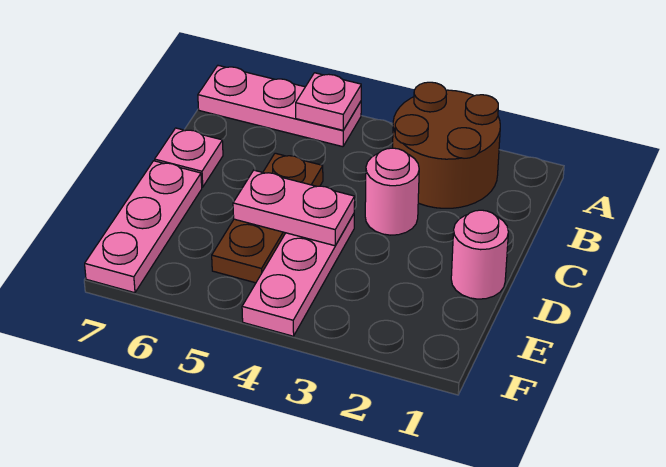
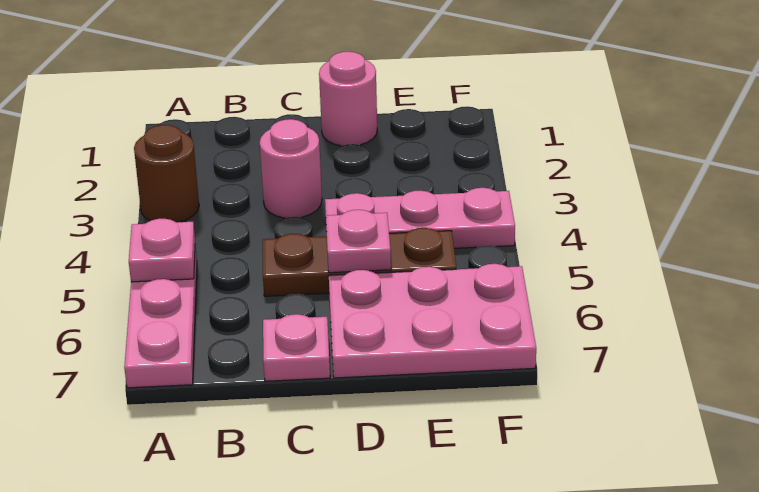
brown 2x2 round brick [393,82,500,208] -> brown 1x1 round brick [134,125,199,222]
pink 1x2 plate [233,170,355,246] -> pink 1x1 plate [326,210,391,273]
pink 1x3 plate [85,161,202,293] -> pink 2x3 plate [329,264,536,378]

